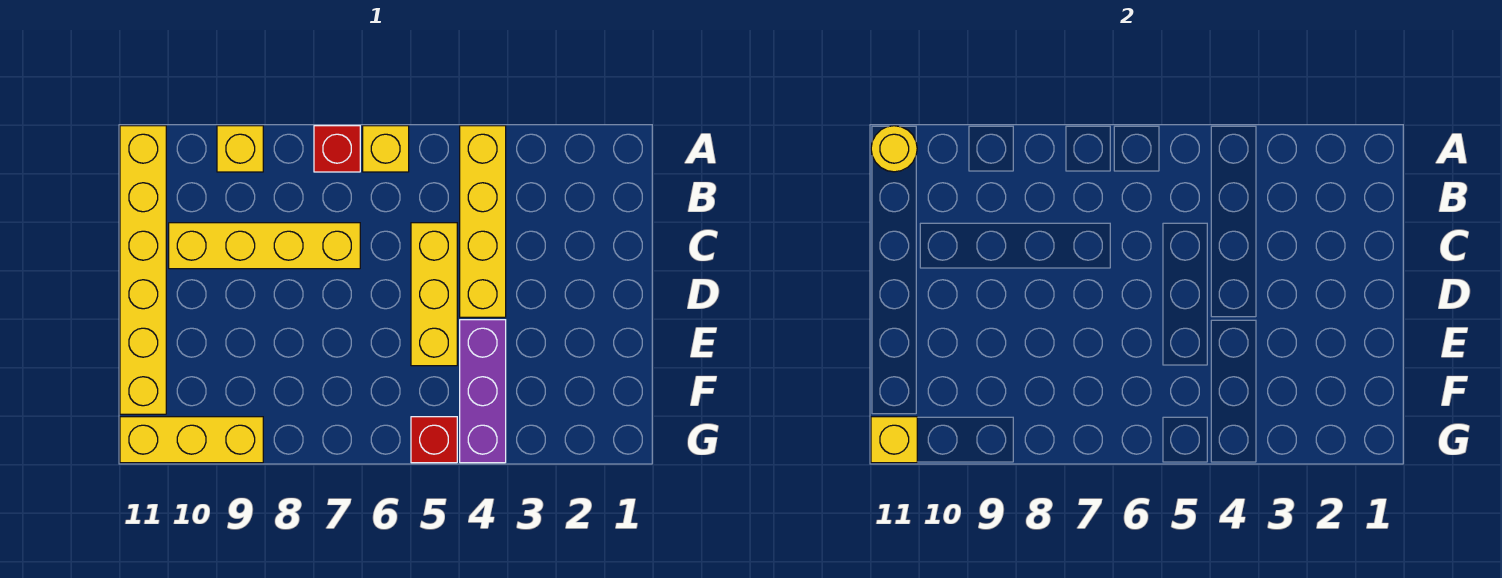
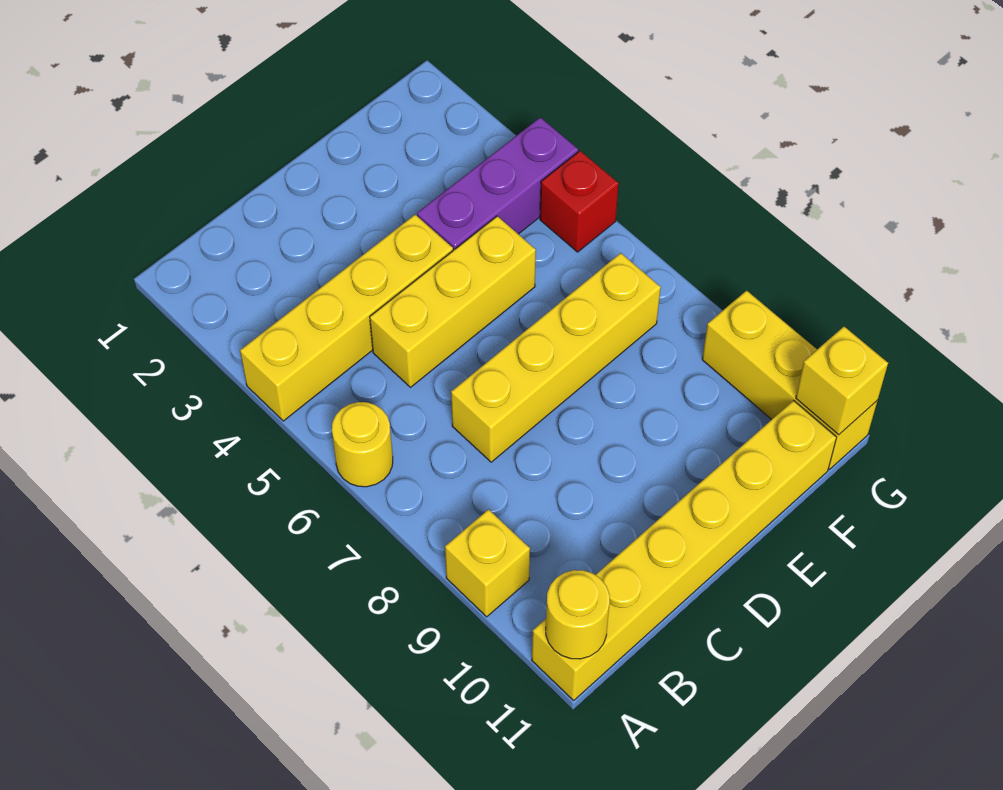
yellow 1x1 brick [363,126,409,172] -> yellow 1x1 round brick [332,402,393,487]
red 1x1 brick [314,126,360,172] -> none
yellow 1x4 brick [169,223,360,269] -> yellow 1x4 brick turned to [451,253,661,462]

